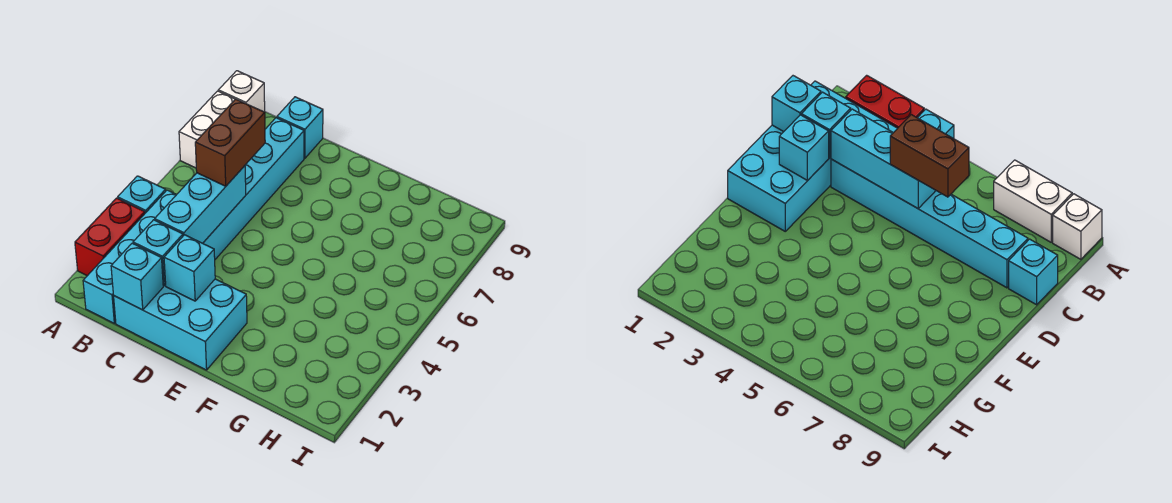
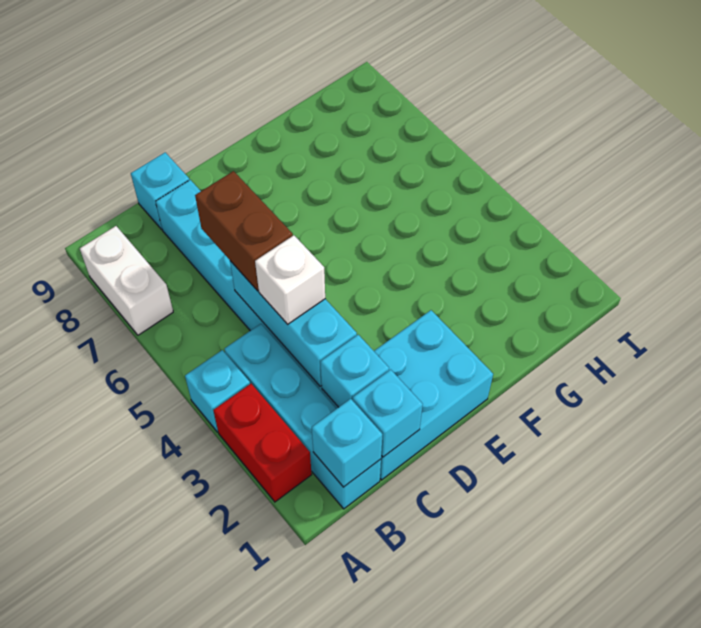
white 1x1 brick [218,71,265,112] -> white 1x1 brick moved to [255,235,325,324]
cyan 1x1 brick [164,235,215,301] -> cyan 1x1 brick moved to [312,399,382,487]

